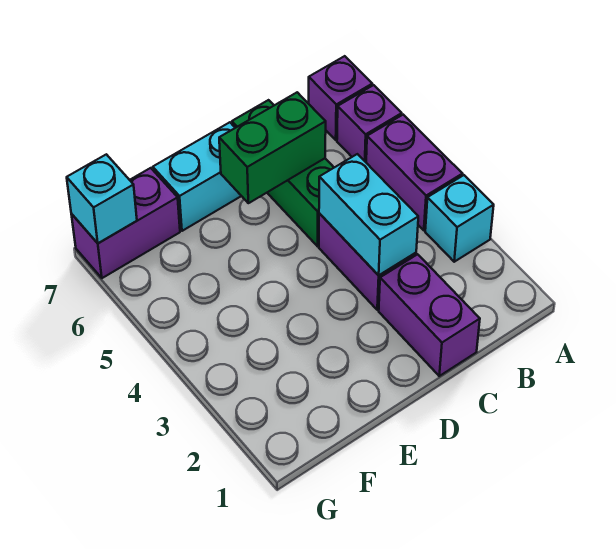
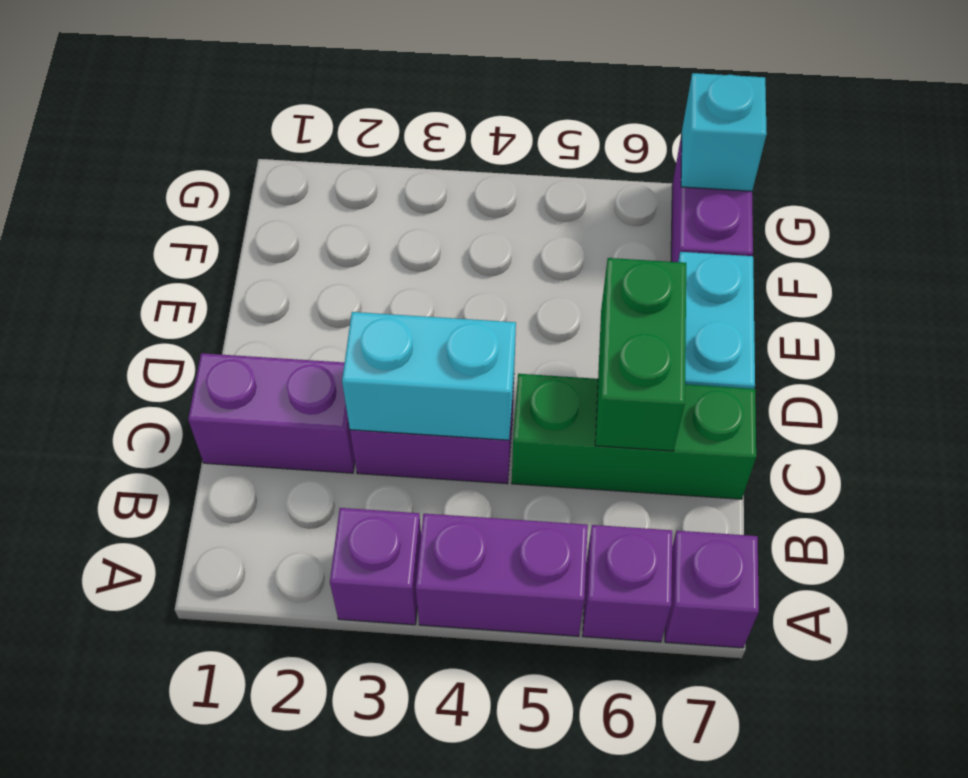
cyan 1x1 brick [425,175,494,262] -> purple 1x1 brick [330,508,421,625]

